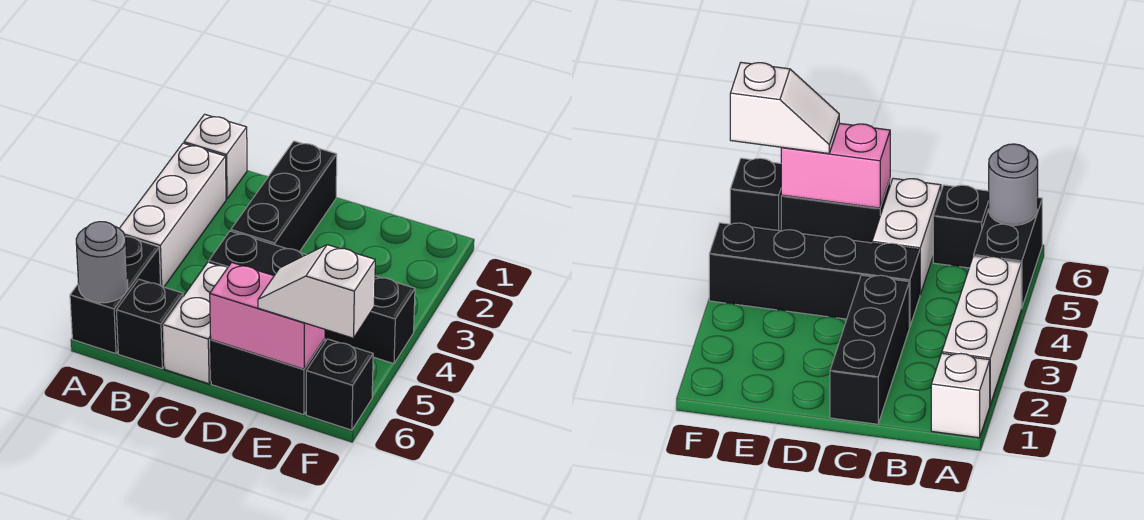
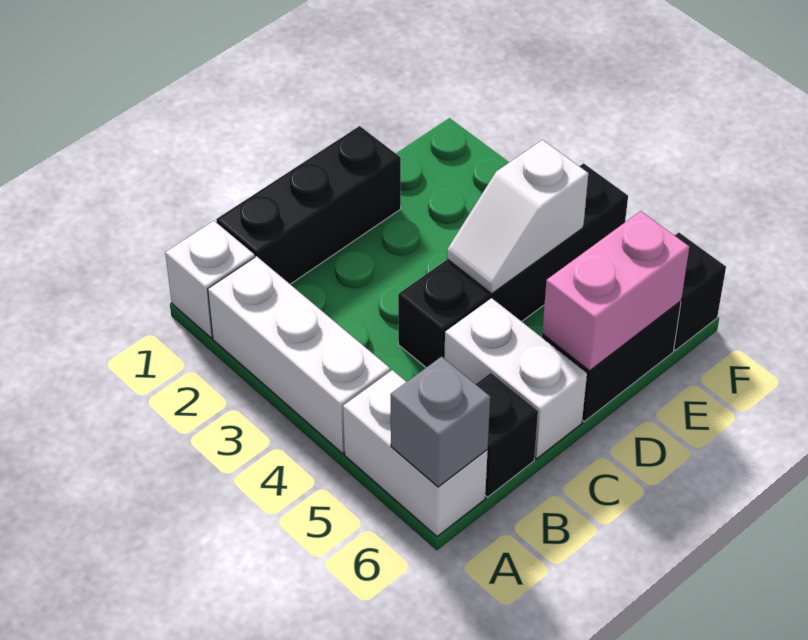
black 1x2 brick [70,237,161,354] -> white 1x2 brick [343,370,488,537]
grey 1x1 round brick [76,222,128,303] -> grey 1x1 brick [391,357,490,487]
black 1x3 brick [231,141,337,252] -> black 1x3 brick turned to [216,126,401,284]
white 1x2 slope [258,245,375,338] -> white 1x2 slope moved to [447,140,588,294]

